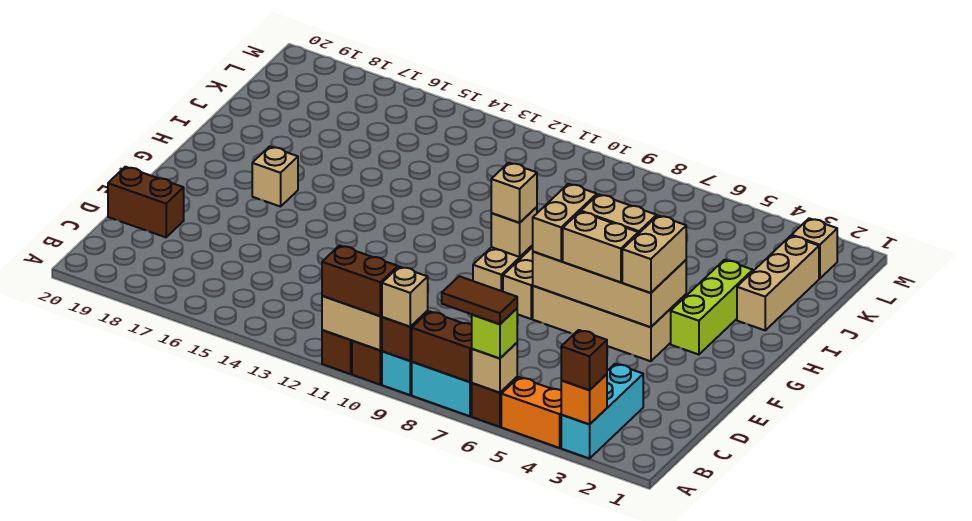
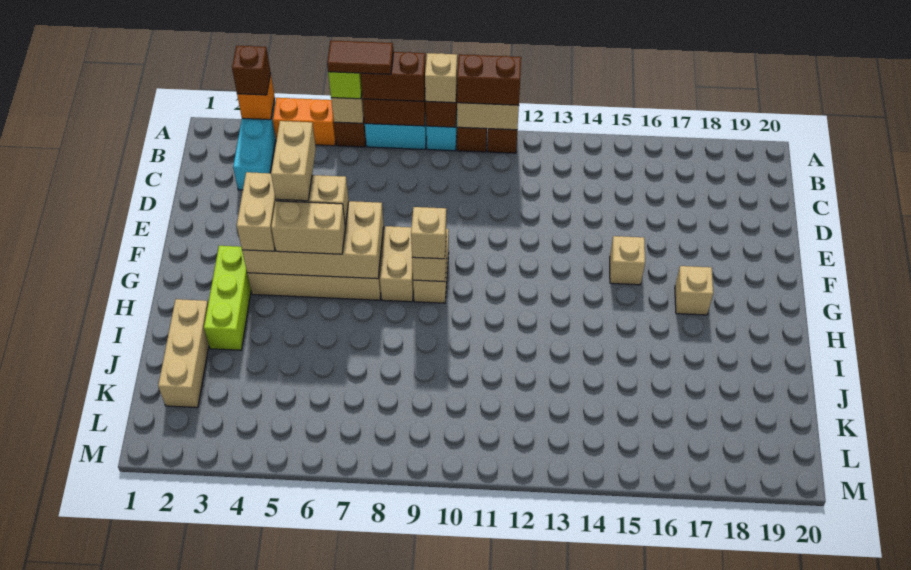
brown 1x2 brick [108,167,184,237] -> brown 1x2 brick moved to [360,52,426,101]
tan 1x2 brick [533,184,597,261] -> tan 1x2 brick moved to [271,121,316,201]
tan 1x1 brick [792,218,837,278] -> tan 1x1 brick moved to [610,236,645,285]

